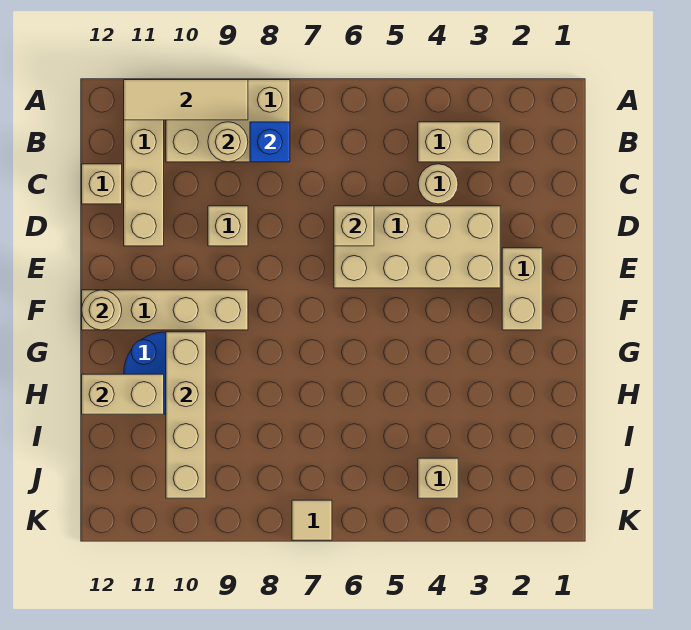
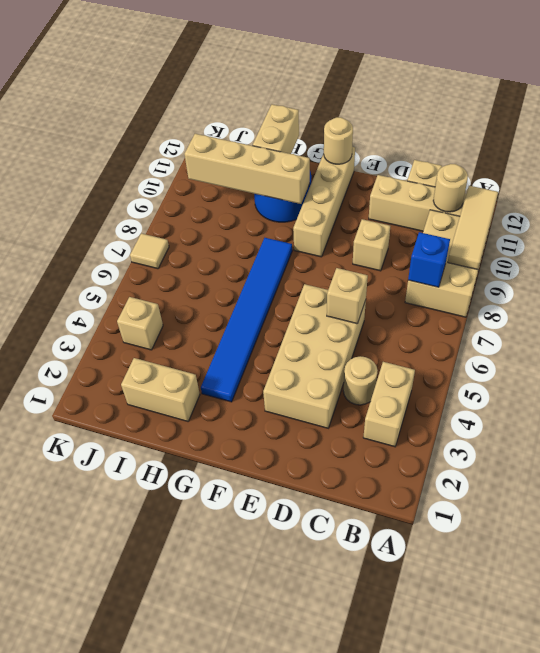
tan 1x1 round brick [208,122,248,162] -> tan 1x1 round brick moved to [433,164,468,212]
tan 1x2 brick [502,248,542,330] -> tan 1x2 brick moved to [121,358,200,421]
none -> blue 1x6 tile [201,238,292,402]

